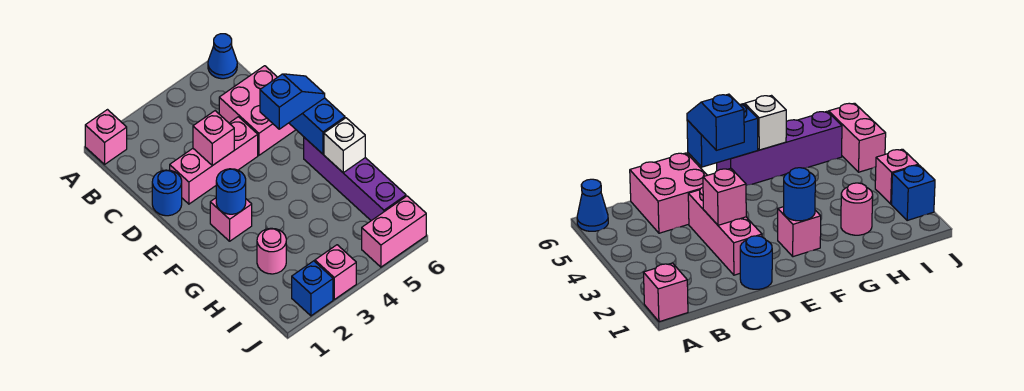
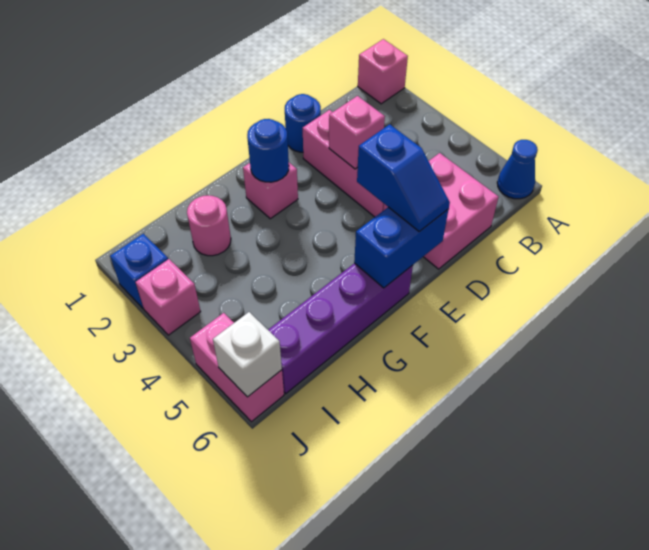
white 1x1 brick [324,118,365,173] -> white 1x1 brick moved to [213,312,282,397]

